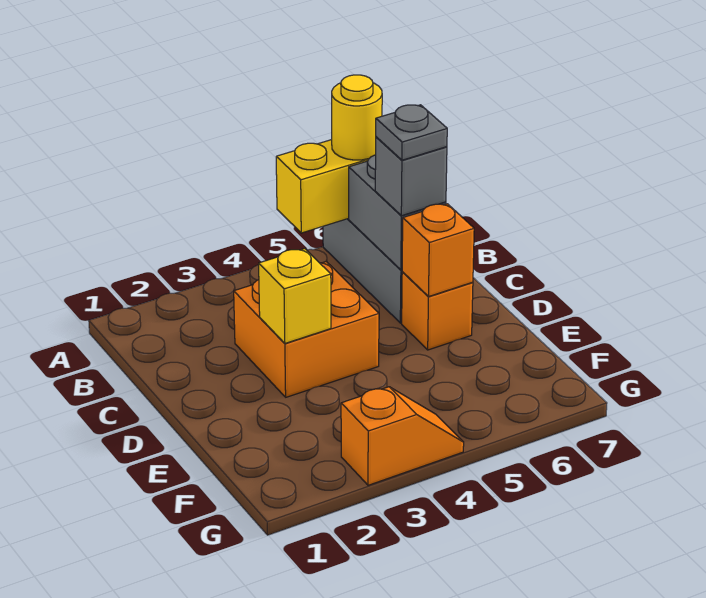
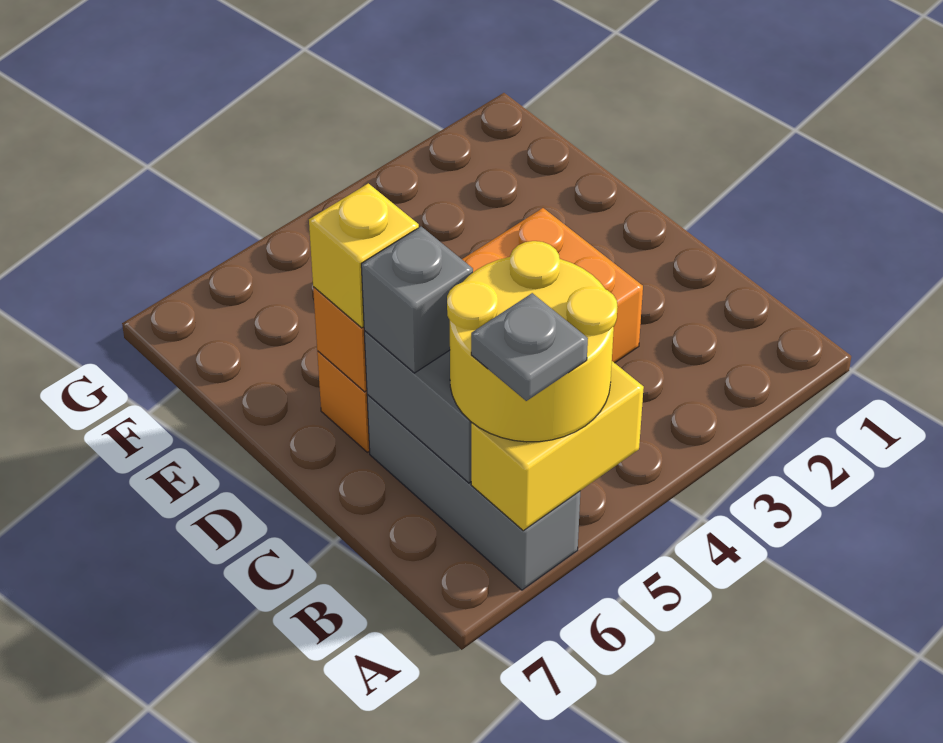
yellow 1x1 round brick [332,75,382,160] -> yellow 2x2 round brick [447,241,617,442]
grey 1x1 plate [376,105,447,160] -> grey 1x1 plate moved to [471,293,588,401]
yellow 1x1 brick [259,249,331,343] -> yellow 1x1 brick moved to [309,183,419,328]
orange 1x2 slope [341,387,464,485] -> none

